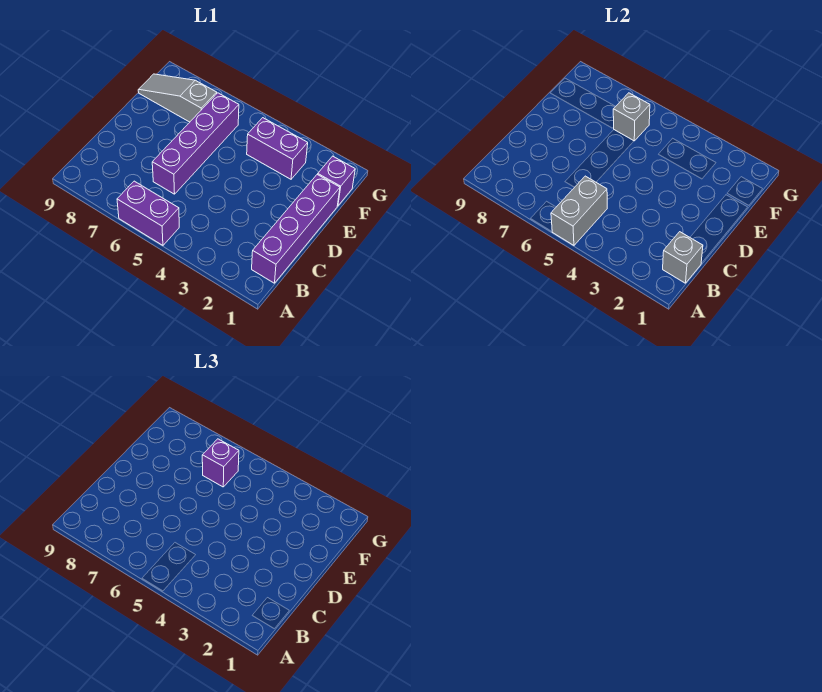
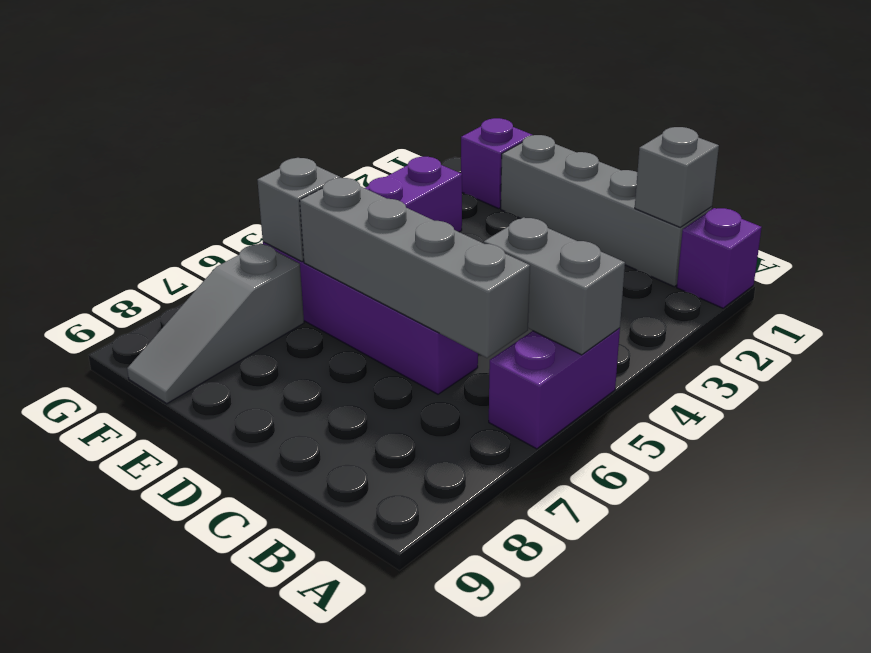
purple 1x4 brick [252,174,340,283] -> grey 1x4 brick [501,135,712,287]
none -> grey 1x4 brick [300,178,530,358]
purple 1x1 brick [202,439,239,487] -> purple 1x1 brick moved to [677,208,762,308]

